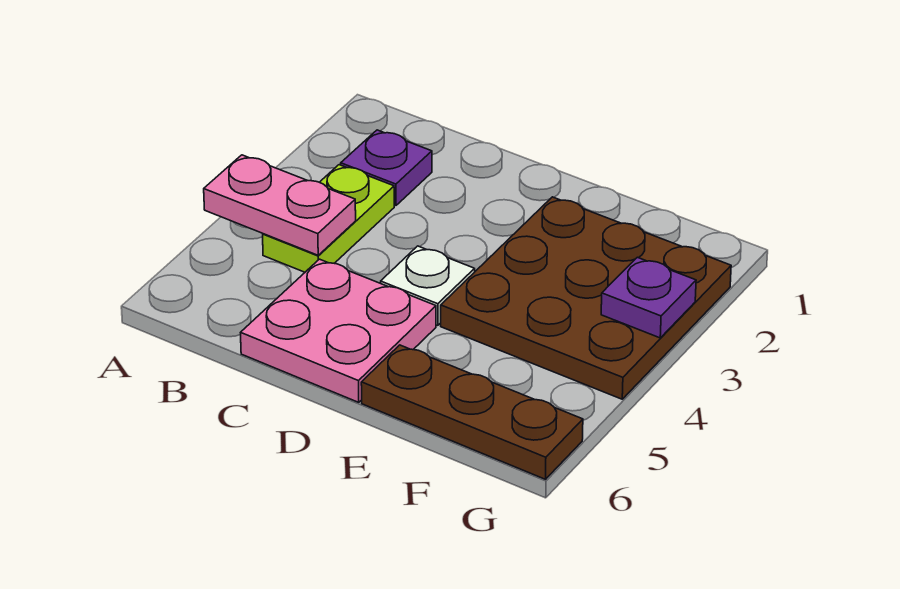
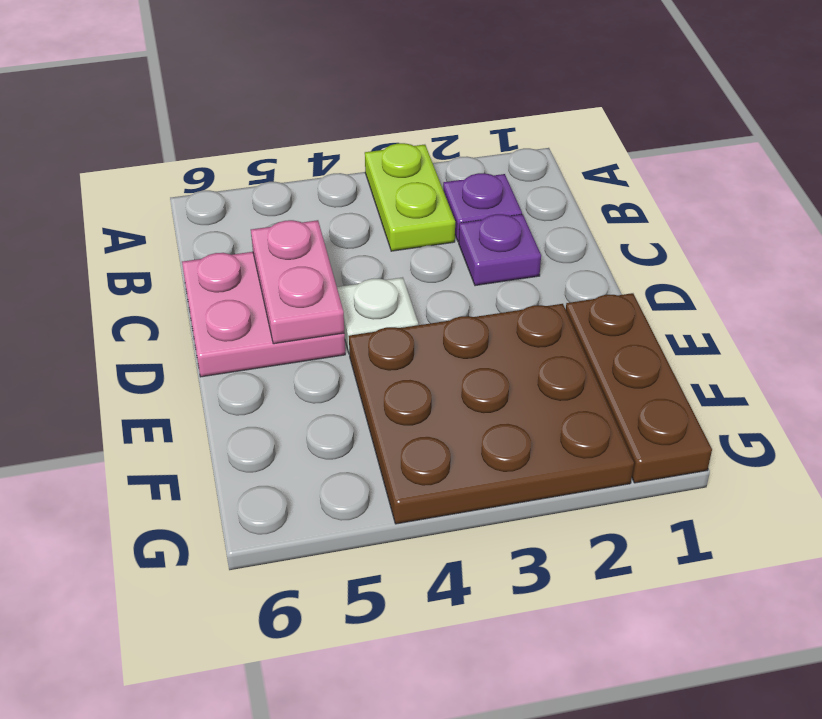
pink 1x2 plate [204,155,356,255] -> pink 1x2 plate moved to [251,220,344,344]
lime 1x2 plate [263,165,394,272] -> lime 1x2 plate turned to [365,143,455,251]
brown 1x3 plate [361,345,583,479] -> brown 1x3 plate moved to [566,293,712,483]
purple 1x1 plate [601,257,696,338] -> purple 1x1 plate moved to [459,214,541,286]

